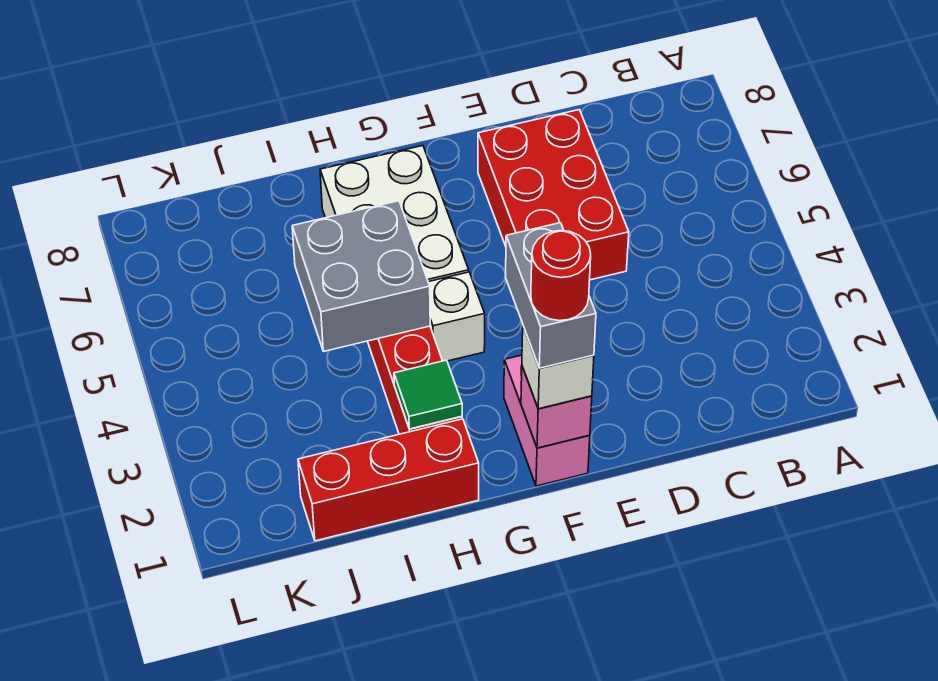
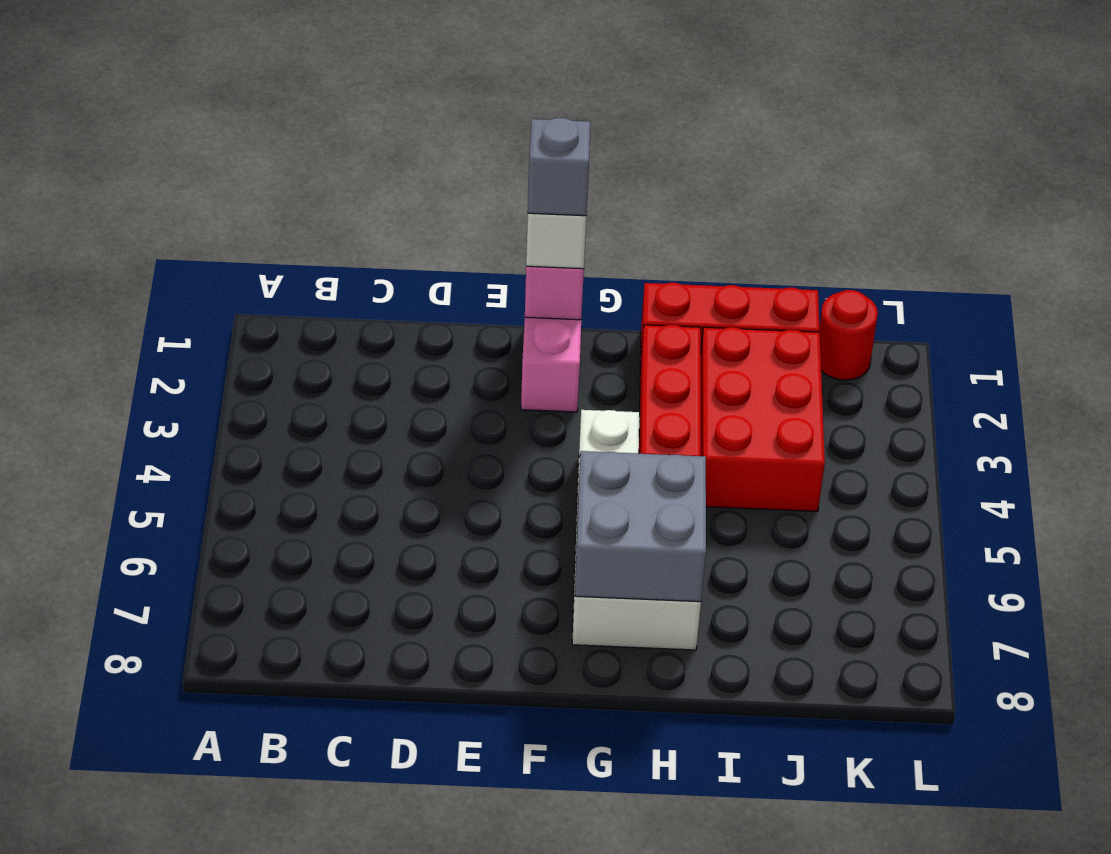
red 2x3 brick [478,110,629,280] -> red 2x3 brick moved to [701,327,825,511]
grey 1x2 brick [506,223,596,368] -> grey 1x1 brick [528,118,590,216]
red 1x1 round brick [531,230,591,321] -> red 1x1 round brick moved to [819,290,878,380]
green 1x1 tile [394,360,462,429] -> none
grey 2x2 brick [292,201,430,352] -> grey 2x2 brick moved to [575,451,706,602]

